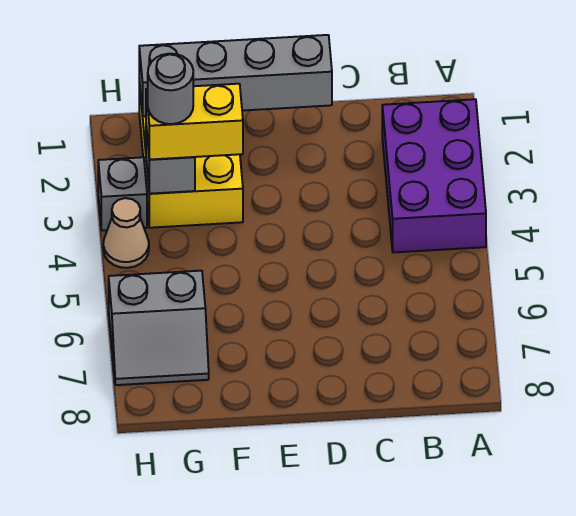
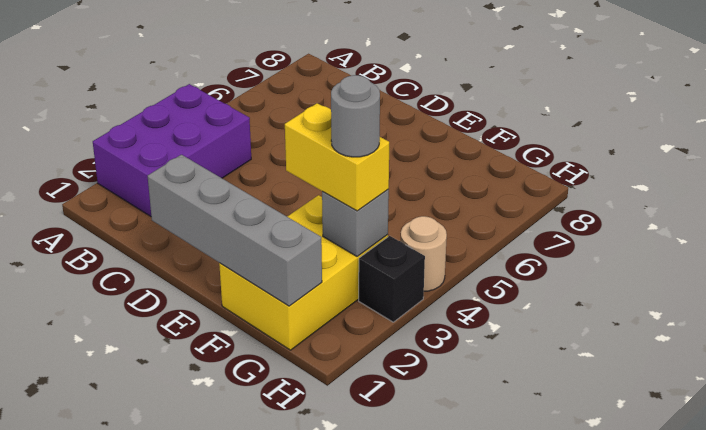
grey 2x2 slope [109,271,209,385] -> none
grey 1x1 brick [98,157,147,230] -> black 1x1 brick [359,236,425,322]
tan 1x1 cone [103,198,149,268] -> tan 1x1 round brick [401,216,447,291]

